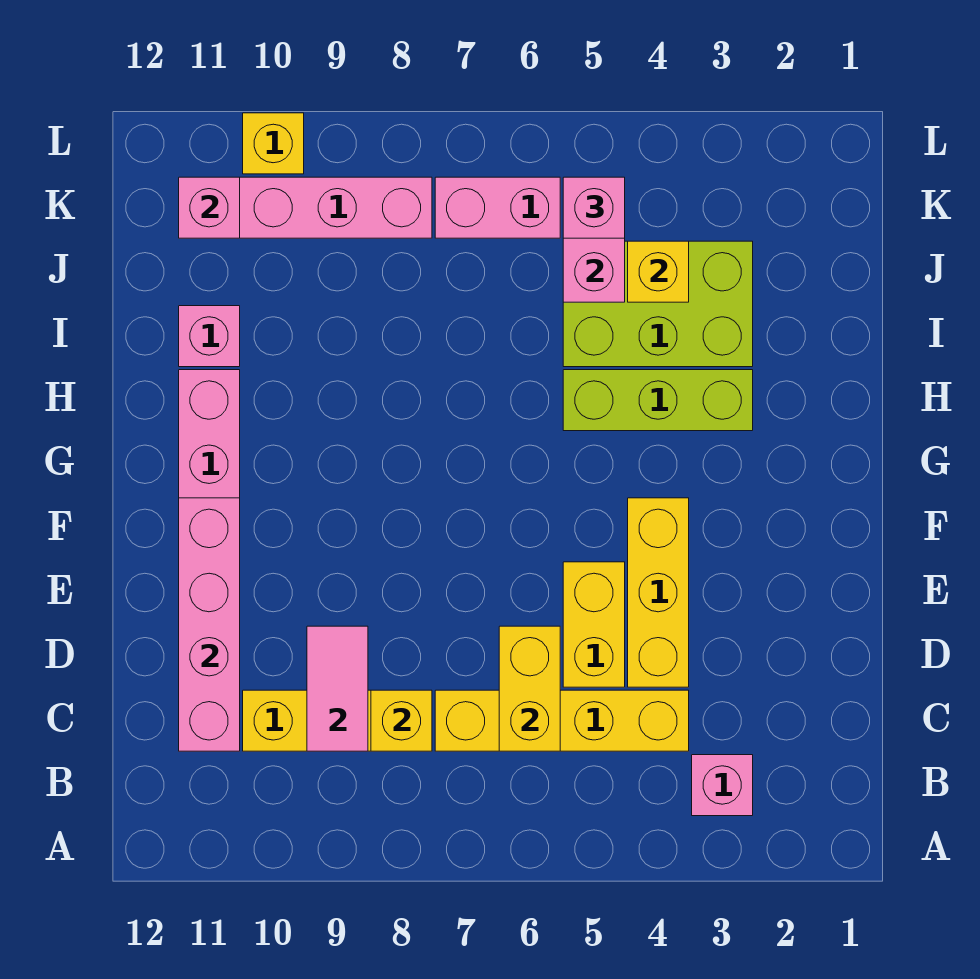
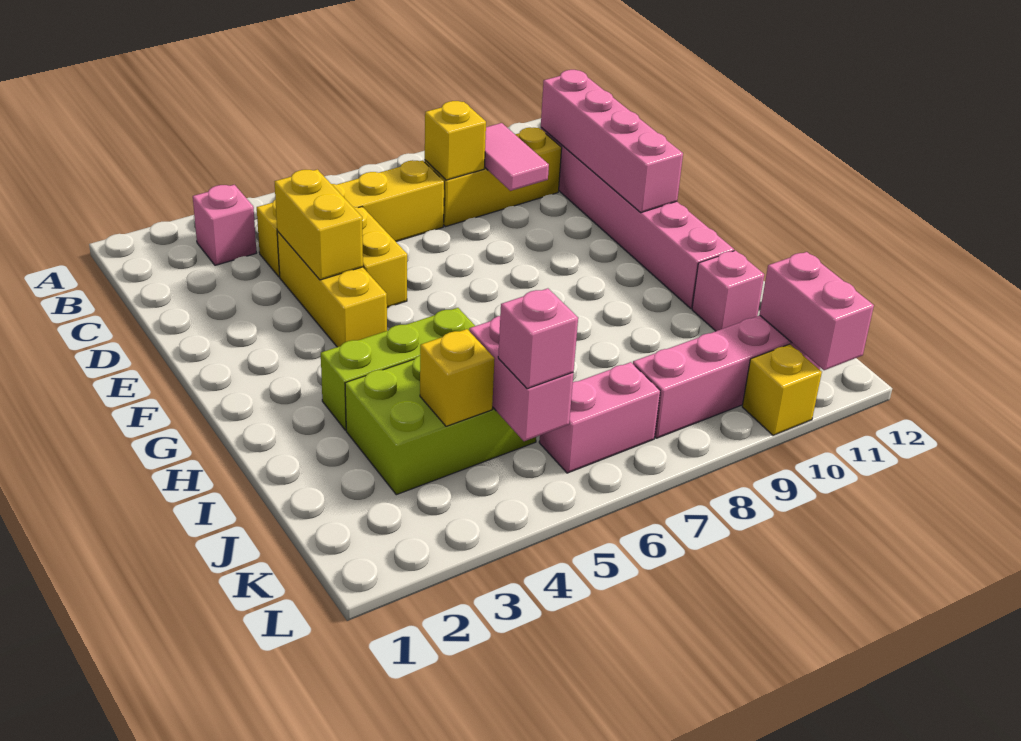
yellow 1x2 brick [499,626,560,751] -> yellow 1x2 brick moved to [275,169,363,280]
pink 1x1 brick [179,177,240,238] -> pink 1x2 brick [760,252,874,370]

